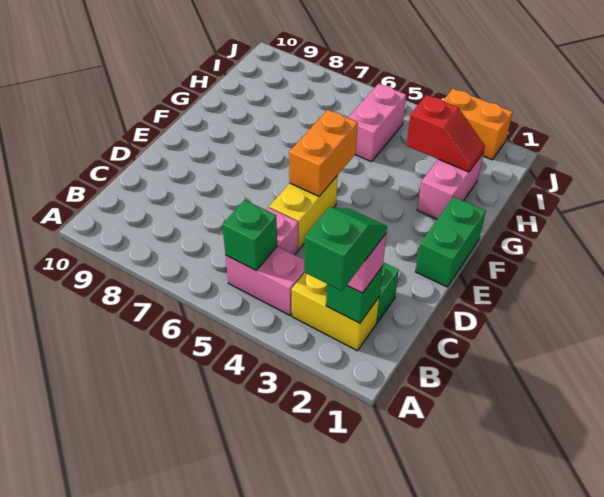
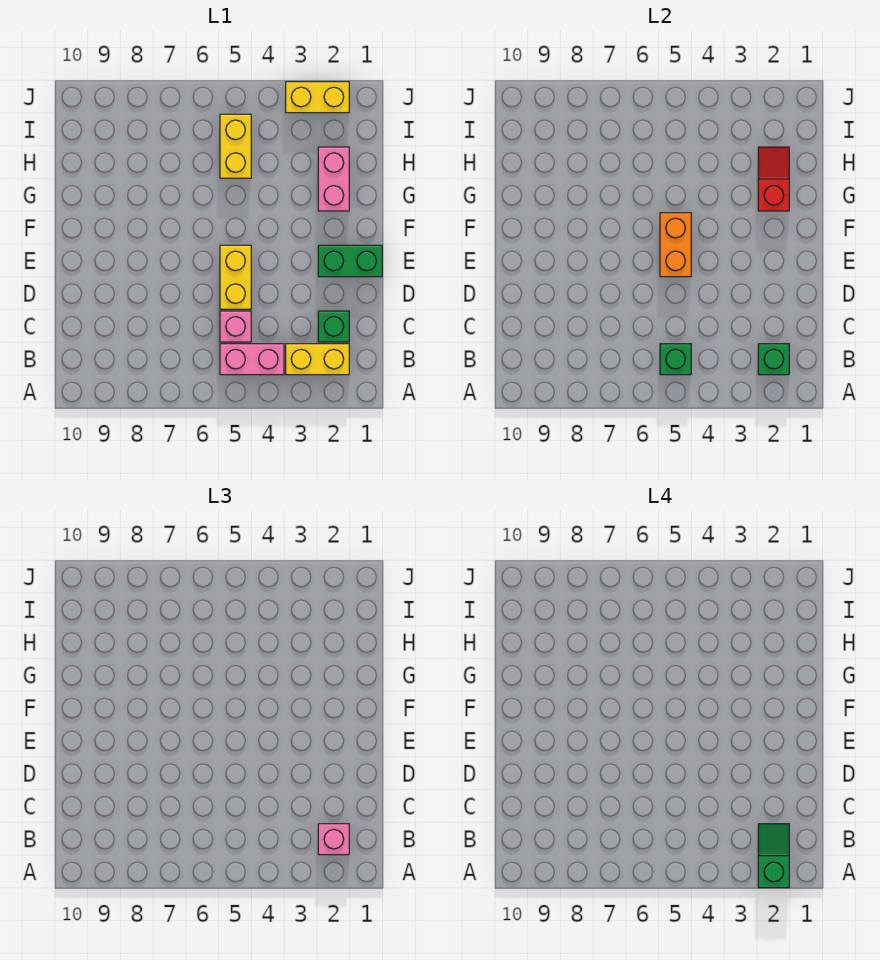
green 1x2 brick [416,197,486,287] -> green 1x2 brick turned to [318,245,382,277]
red 1x2 slope [406,95,485,172] -> red 1x2 slope turned to [758,147,789,211]
pink 1x2 brick [348,84,406,162] -> yellow 1x2 brick [220,114,251,178]
orange 1x2 brick [443,89,513,160] -> yellow 1x2 brick [286,82,349,113]

